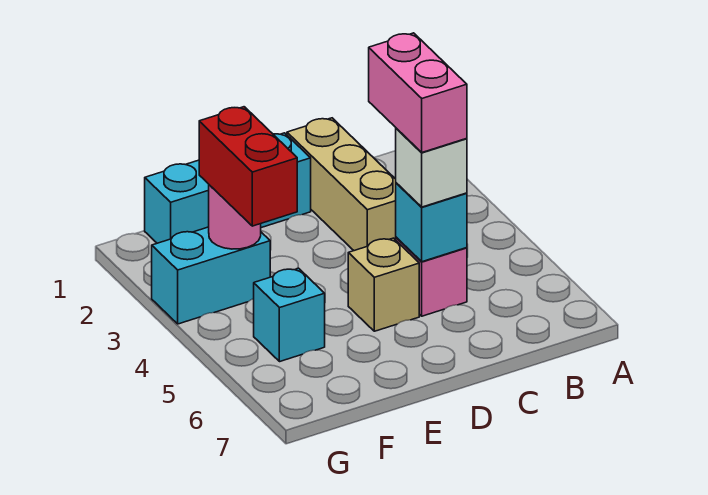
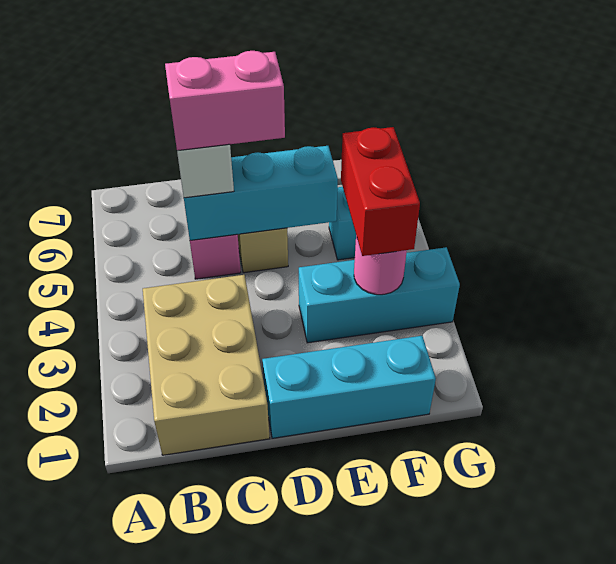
tan 1x3 brick [287,118,396,251] -> tan 2x3 brick [143,275,270,455]
pink 1x2 brick [369,33,467,152] -> pink 1x2 brick turned to [165,51,285,151]
cyan 1x1 brick [396,183,467,262] -> cyan 1x3 brick [184,146,338,240]
cyan 1x2 brick [152,227,270,324] -> cyan 1x3 brick [299,247,460,343]

